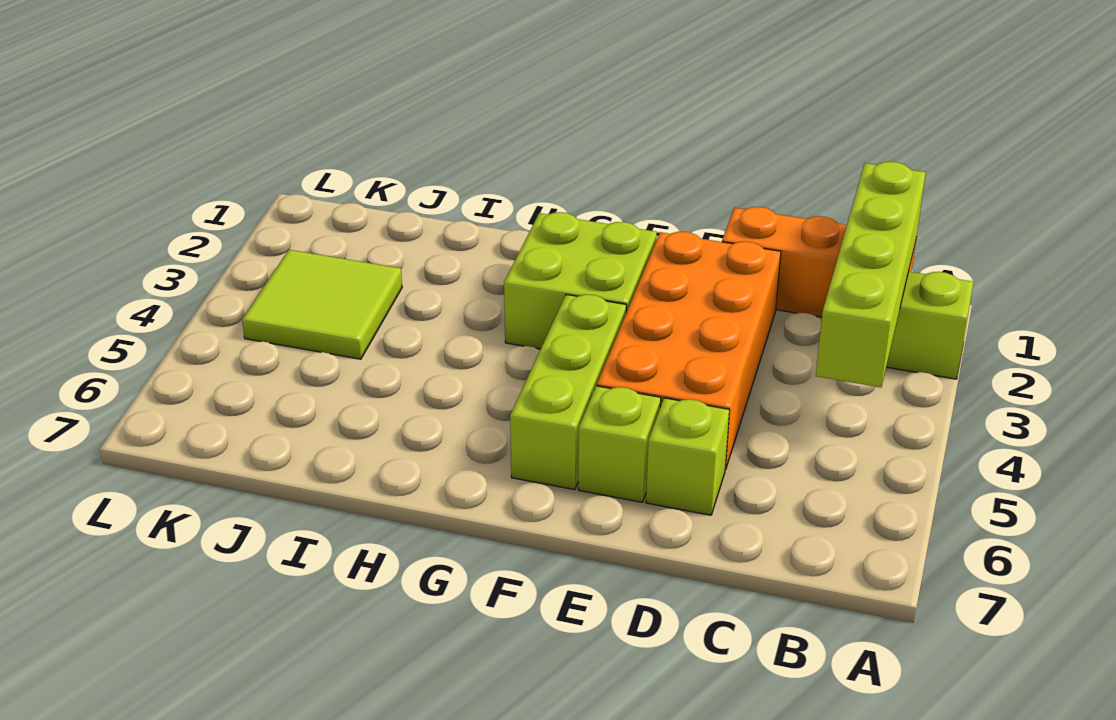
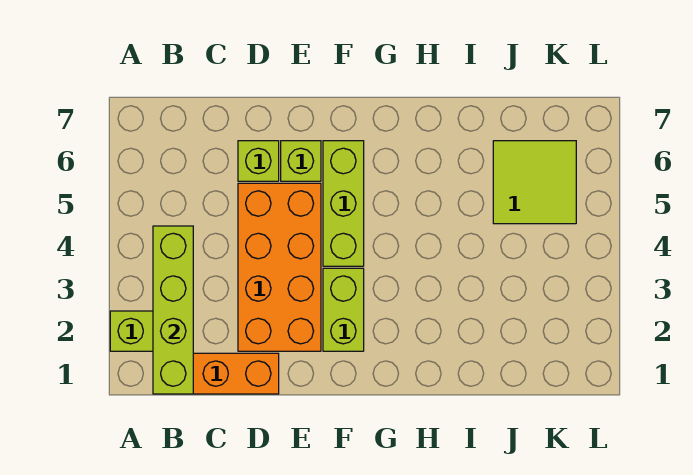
lime 2x2 brick [504,212,657,349] -> lime 1x2 brick [323,268,364,351]
lime 2x2 tile [242,250,402,359] -> lime 2x2 tile moved to [493,141,576,224]

